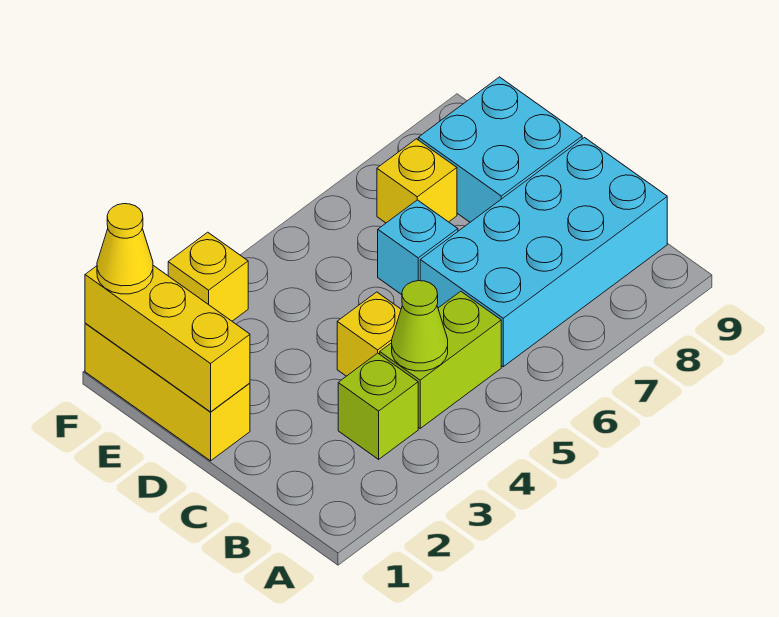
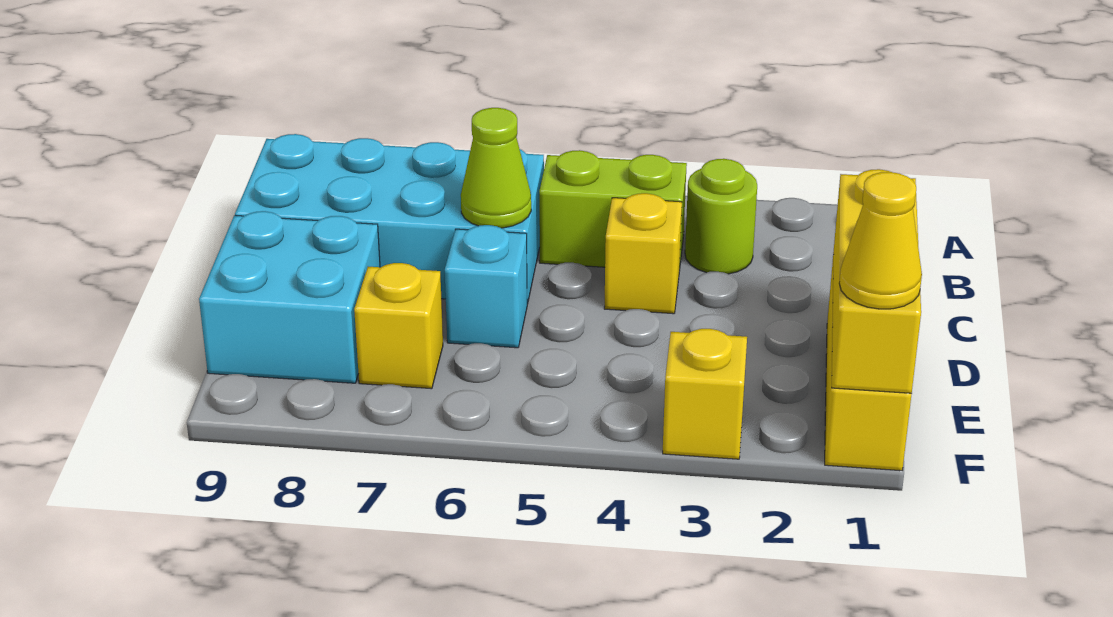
lime 1x1 brick [338,353,418,459] -> lime 1x1 round brick [685,159,757,274]
lime 1x1 cone [392,281,448,371] -> lime 1x1 cone moved to [461,108,531,228]

